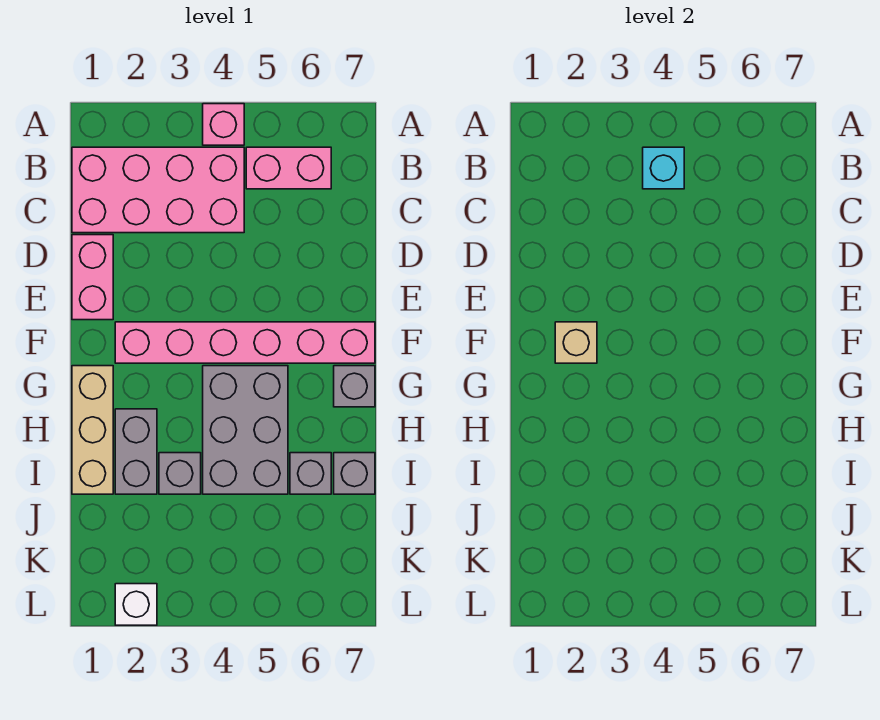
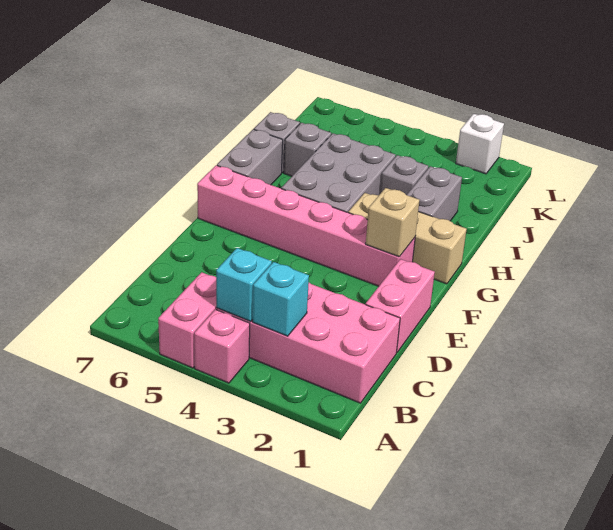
none -> cyan 1x1 brick [253,262,309,336]
pink 1x2 brick [246,147,331,189] -> pink 1x2 brick turned to [158,272,216,368]
tan 1x3 brick [72,366,113,494] -> tan 1x3 brick turned to [348,193,467,284]
grey 1x1 brick [334,366,375,407] -> grey 1x2 brick [217,129,283,185]

